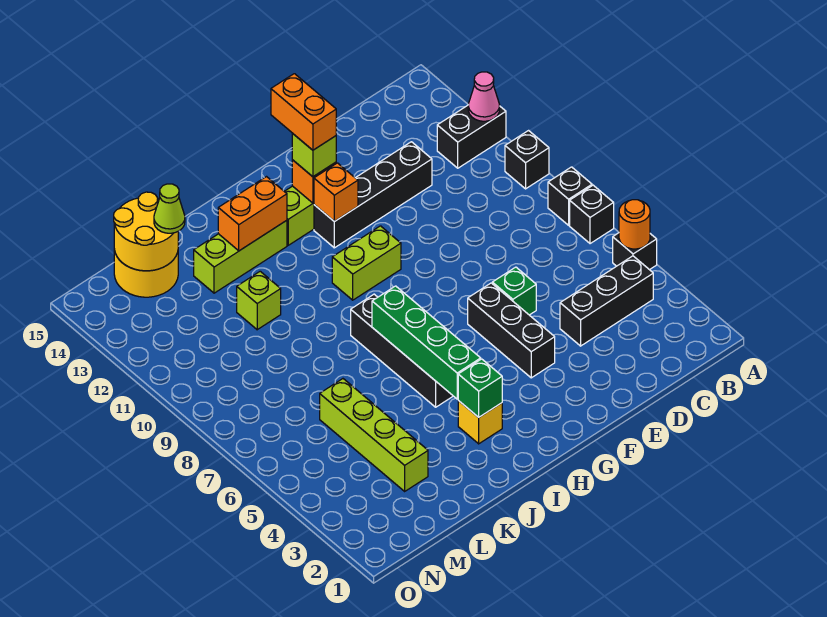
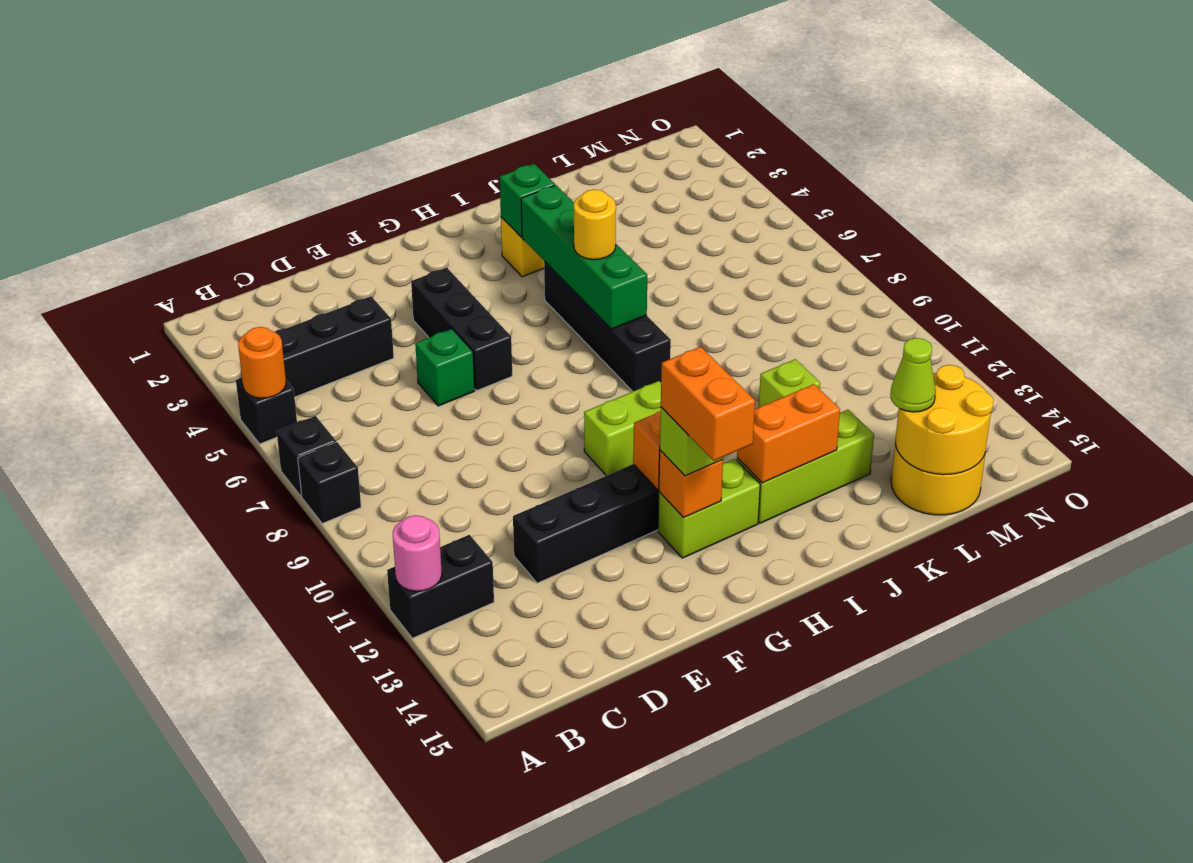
black 1x1 brick [505,131,549,189] -> none
pink 1x1 cone [468,72,500,121] -> pink 1x1 round brick [393,515,442,591]
none -> yellow 1x1 round brick [574,189,616,260]
lime 1x4 brick [320,379,428,491] -> none

